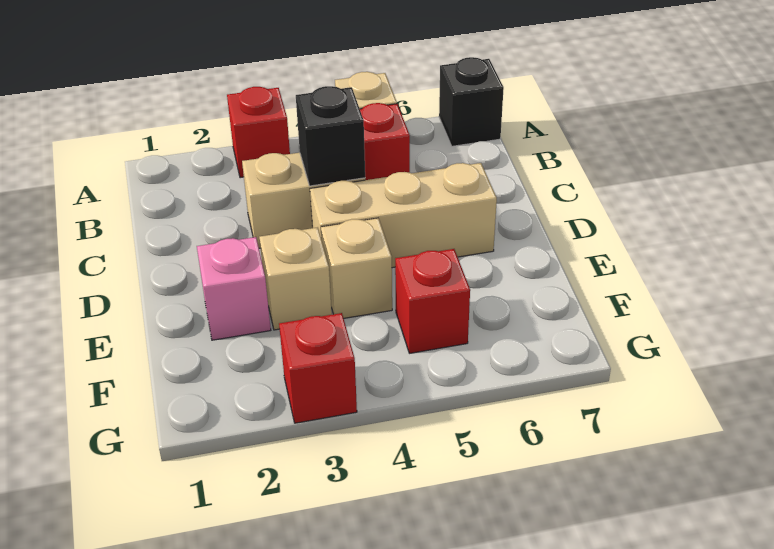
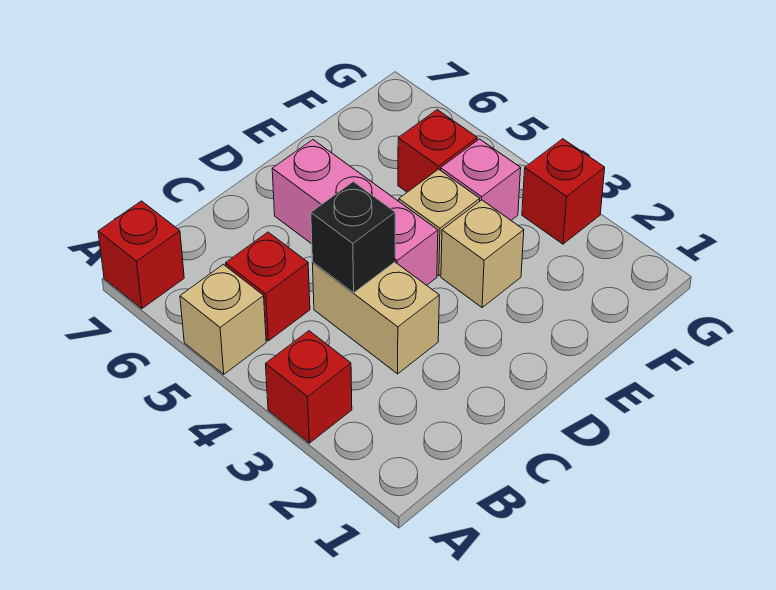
black 1x1 brick [439,57,504,146] -> red 1x1 brick [98,201,184,309]
tan 1x3 brick [310,163,497,268] -> pink 1x3 brick [272,140,438,285]
pink 1x1 brick [197,237,271,340] -> pink 1x1 brick moved to [441,139,521,220]

